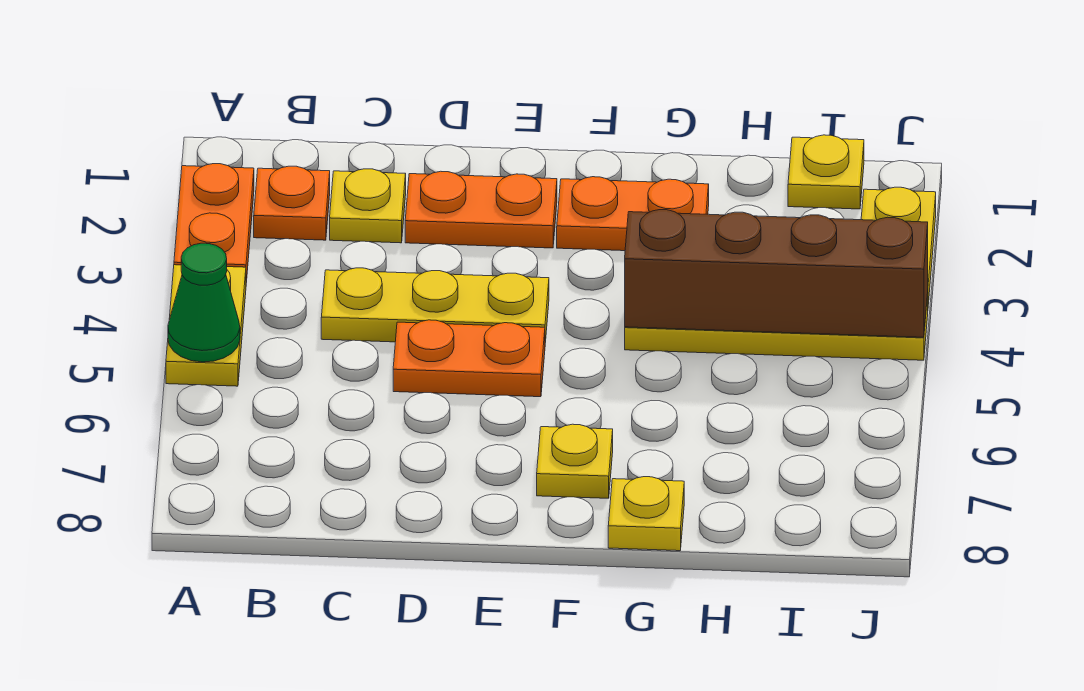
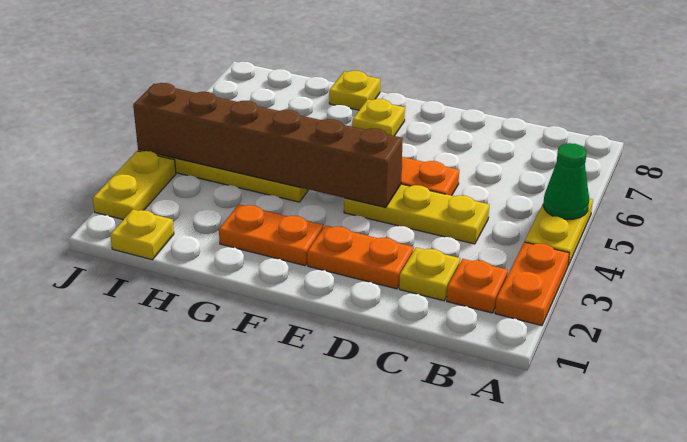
brown 1x4 brick [625,210,928,337] -> brown 1x6 brick [133,83,403,207]

